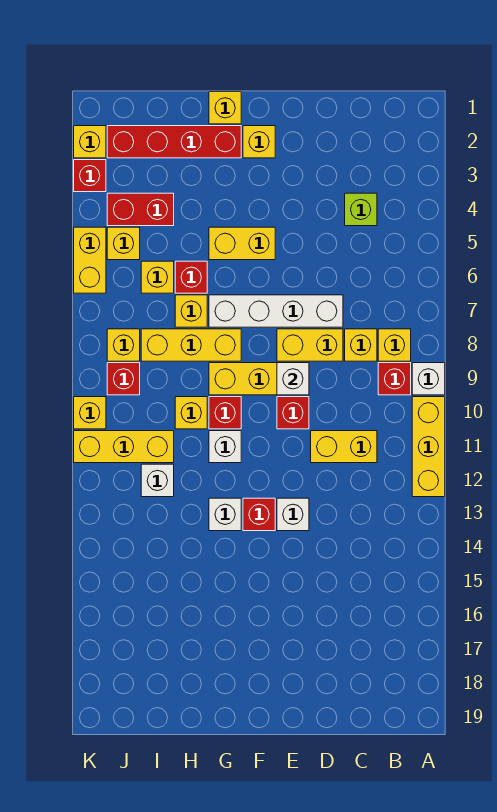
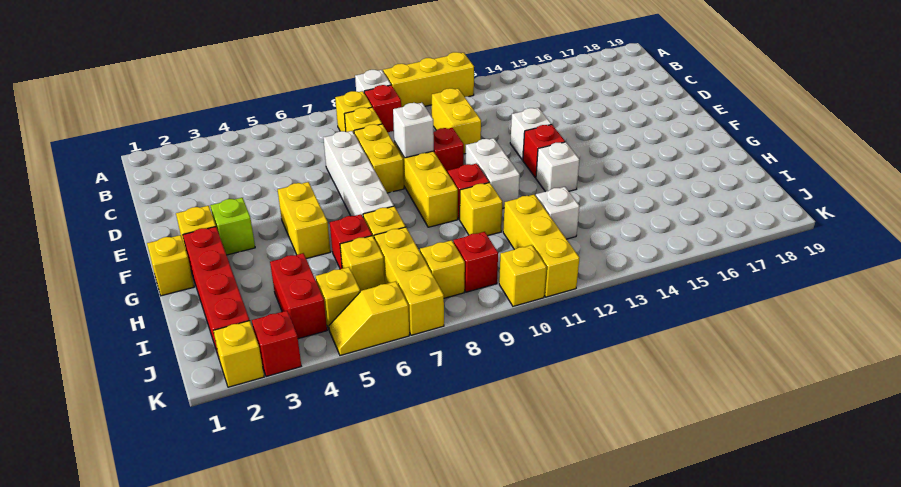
lime 1x1 brick [345,193,377,226] -> lime 1x1 brick moved to [210,198,255,255]
yellow 1x3 brick [141,329,241,361] -> yellow 1x3 brick moved to [374,227,444,335]
white 1x1 brick [209,431,241,463] -> white 1x2 brick [466,138,520,208]
yellow 1x2 brick [74,227,106,293] -> yellow 1x2 slope [329,281,409,356]

